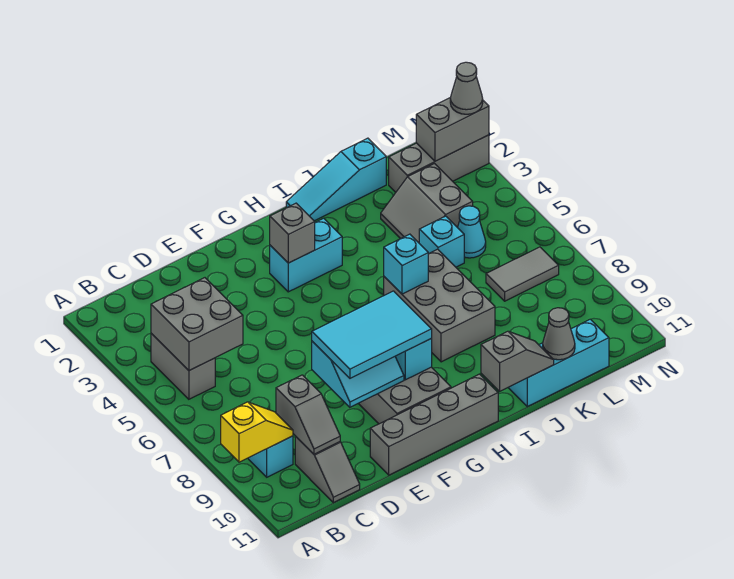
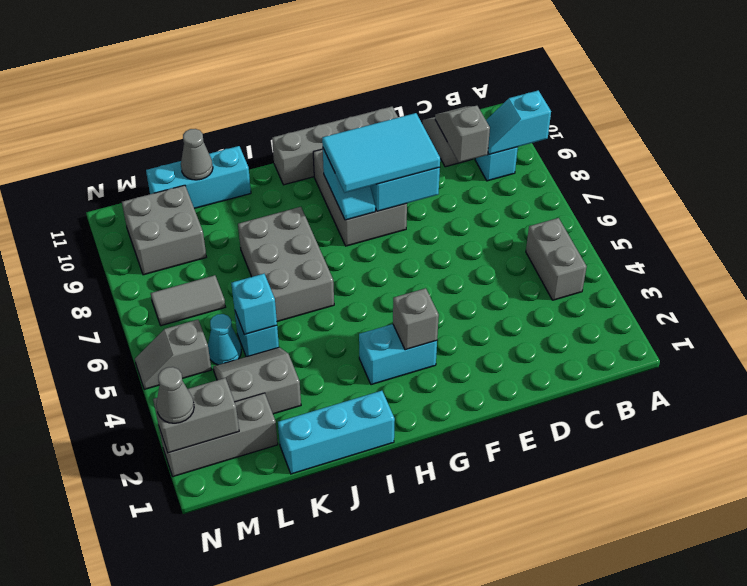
yellow 1x2 slope [221,402,293,462] -> cyan 1x2 slope [486,90,551,154]
grey 2x2 brick [151,278,243,371] -> grey 2x2 brick moved to [122,185,206,275]
cyan 1x3 slope [286,138,386,221] -> cyan 1x3 brick [278,391,395,474]
cyan 1x1 brick [384,234,428,294] -> cyan 1x1 brick moved to [231,274,277,335]
grey 1x2 slope [481,331,554,391] -> grey 1x2 slope moved to [135,320,211,389]
grey 2x2 slope [381,164,473,243] -> grey 2x2 slope turned to [213,347,301,414]

